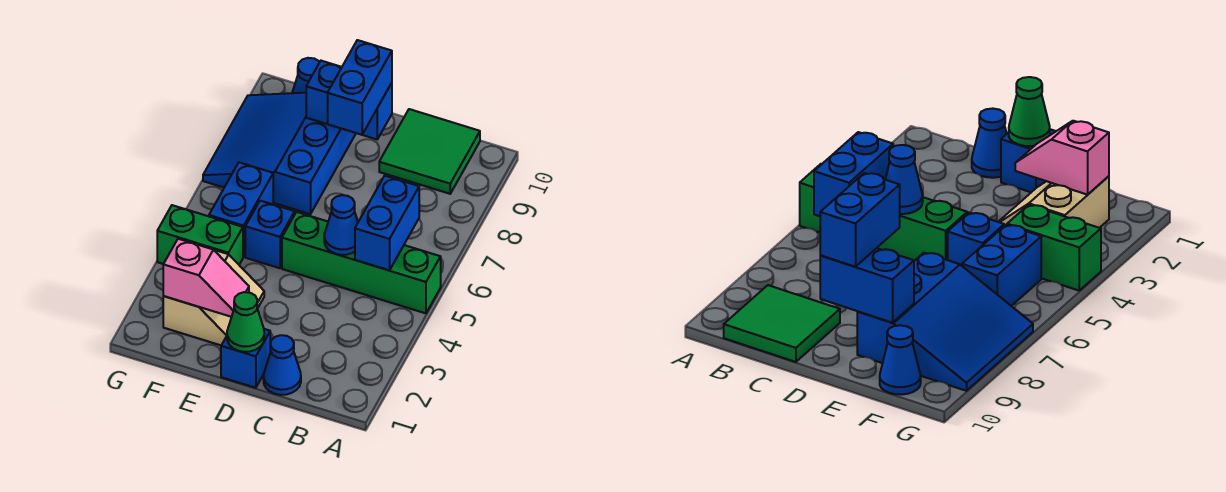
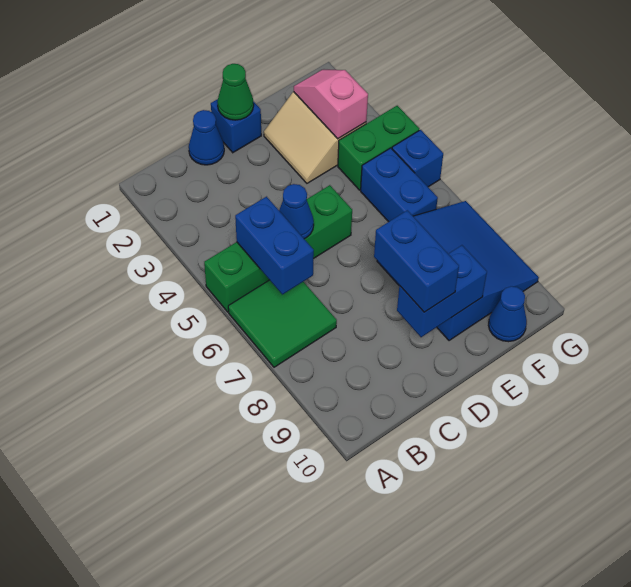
green 2x2 tile [379,109,480,194] -> green 2x2 tile moved to [228,280,337,367]
pink 1x2 slope [163,239,249,317] -> pink 1x2 slope turned to [294,70,368,139]
blue 1x1 brick [245,201,295,268] -> blue 1x1 brick moved to [392,130,443,187]

